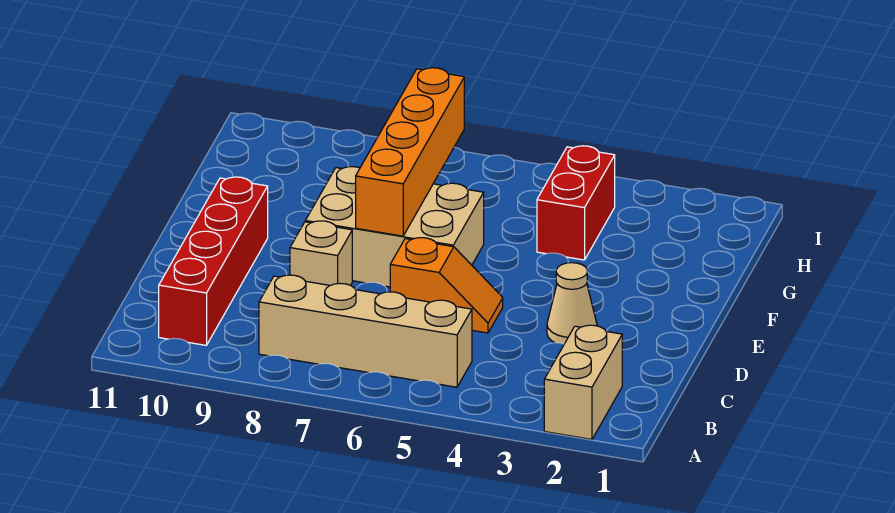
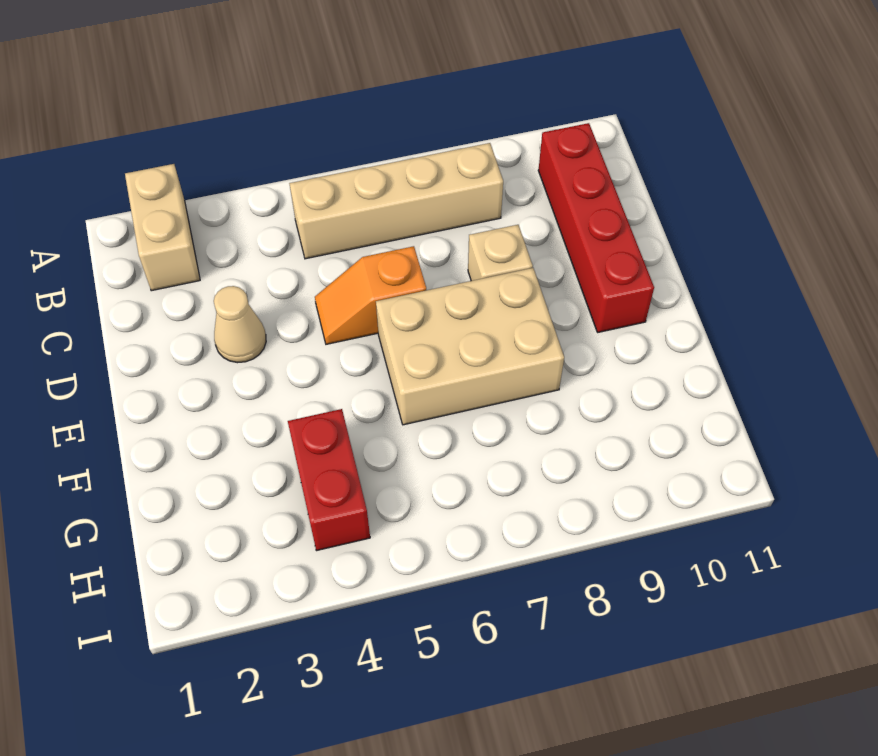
orange 1x4 brick [356,68,464,236] -> none

